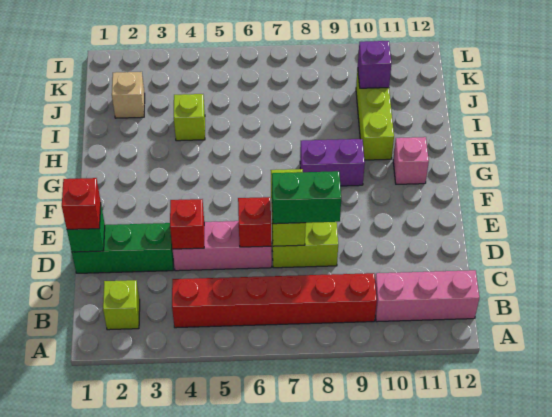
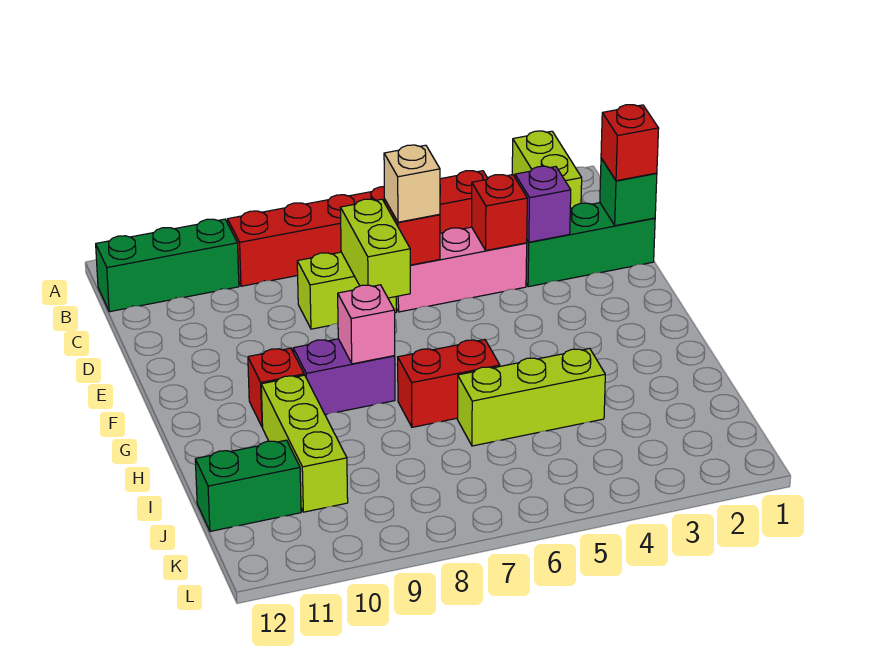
lime 1x1 brick [103,280,140,330] -> lime 1x2 brick [512,131,582,208]
pink 1x3 brick [375,270,479,322] -> green 1x3 brick [96,219,239,312]
green 1x2 brick [272,171,341,224] -> green 1x2 brick moved to [195,440,301,531]
none -> red 1x1 brick [248,348,304,427]
pink 1x1 brick [393,137,429,184] -> pink 1x1 brick moved to [338,285,395,364]
none -> red 1x2 brick [398,340,500,427]
lime 1x1 brick [174,94,205,141] -> lime 1x3 brick [458,348,605,446]
tan 1x1 brick [112,72,145,118] -> tan 1x1 brick moved to [384,145,440,222]
purple 1x1 brick [358,41,391,88] -> purple 1x1 brick moved to [515,166,571,242]

